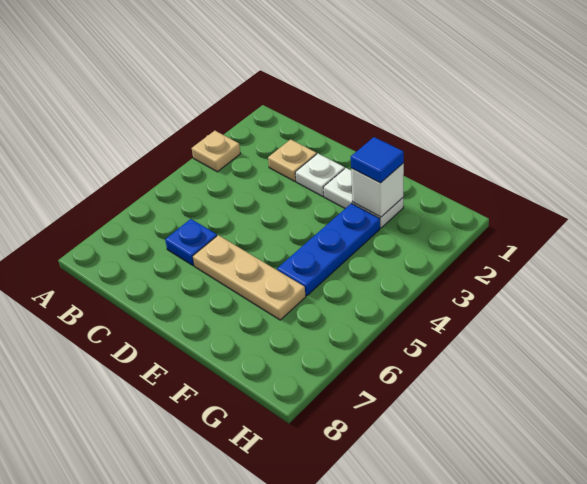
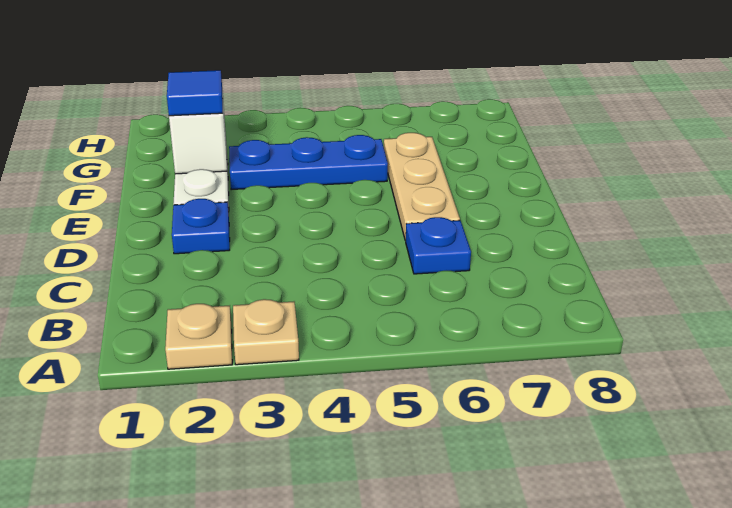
tan 1x1 plate [268,139,317,181] -> tan 1x1 plate moved to [165,304,232,369]
white 1x1 plate [295,153,345,196] -> blue 1x1 plate [172,199,230,254]

